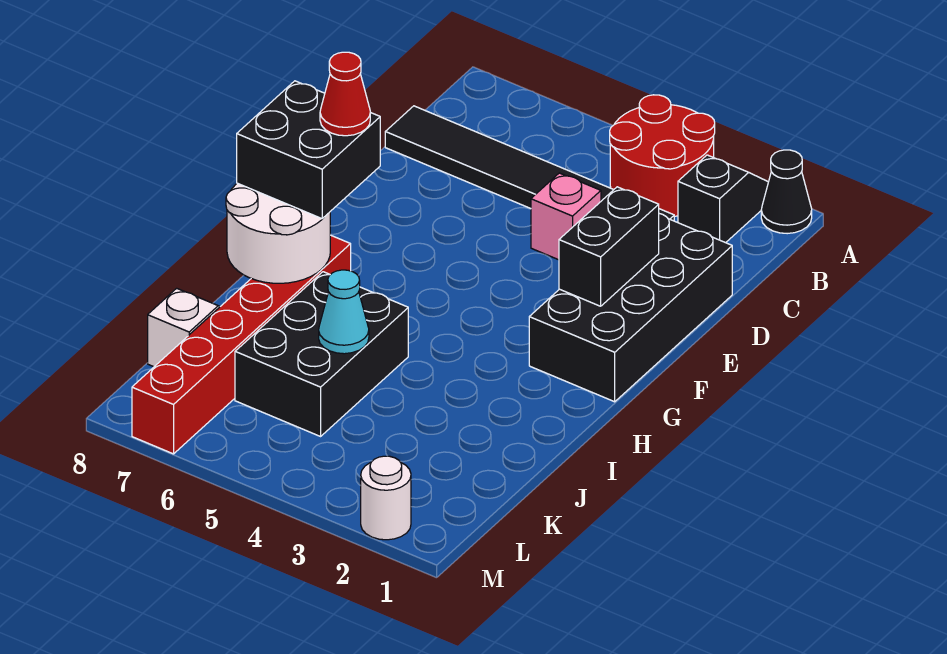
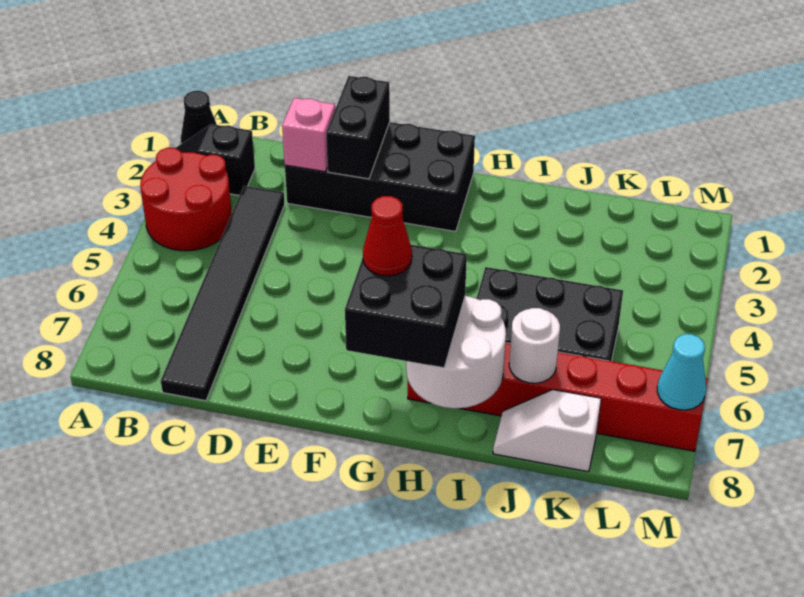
pink 1x1 brick [531,173,601,260] -> pink 1x1 brick moved to [282,98,335,172]
black 1x2 brick [559,187,659,306] -> black 1x2 brick turned to [326,76,390,179]
cyan 1x1 cone [319,270,369,354] -> cyan 1x1 cone moved to [657,334,706,410]
white 1x1 round brick [361,456,411,540] -> white 1x1 round brick moved to [509,308,560,383]

